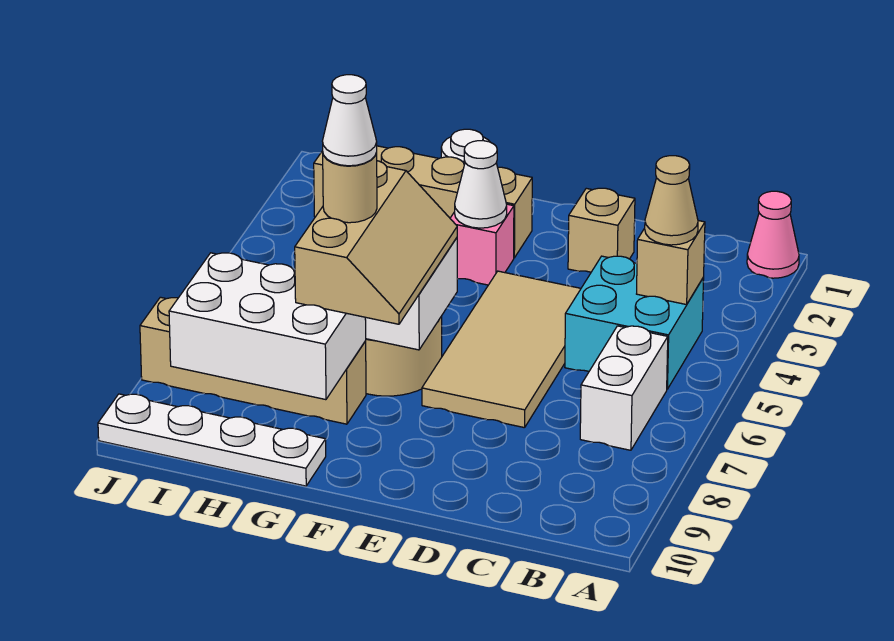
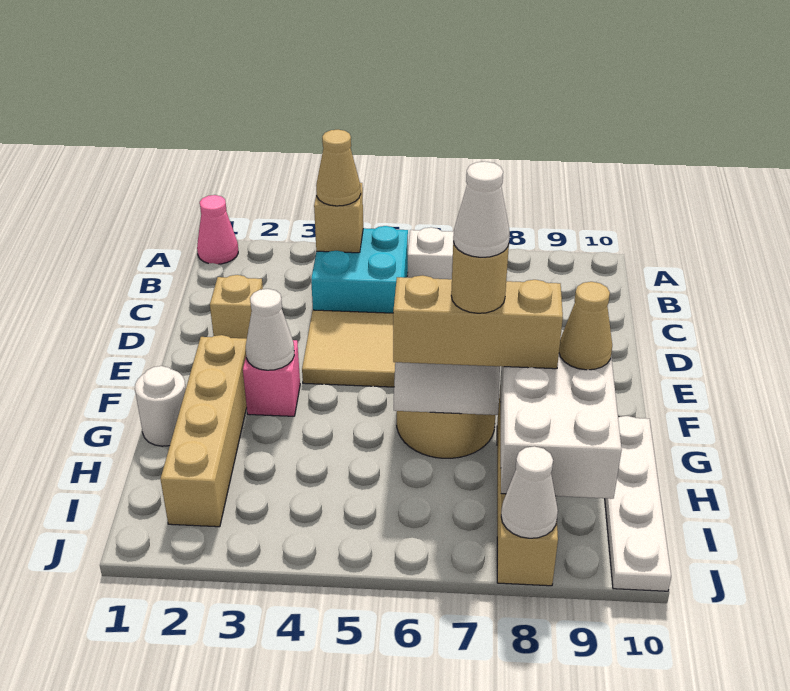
none -> tan 1x1 cone [559,282,612,370]
none -> white 1x1 cone [501,446,558,538]

